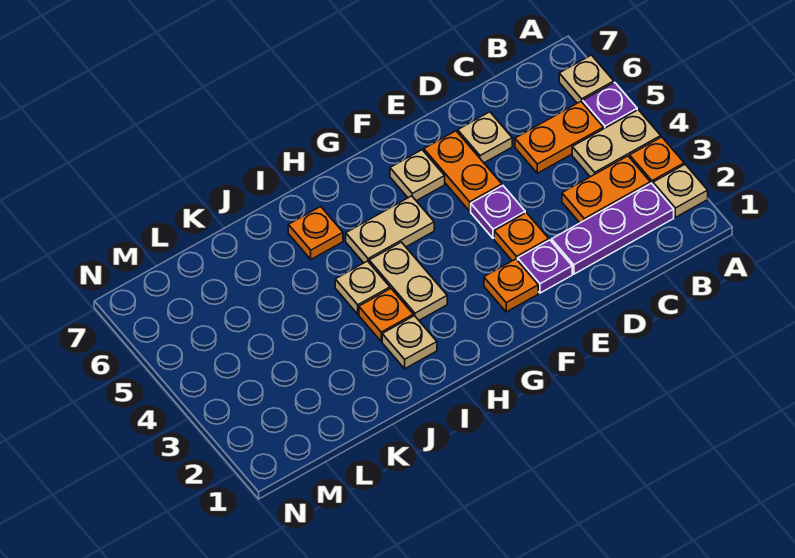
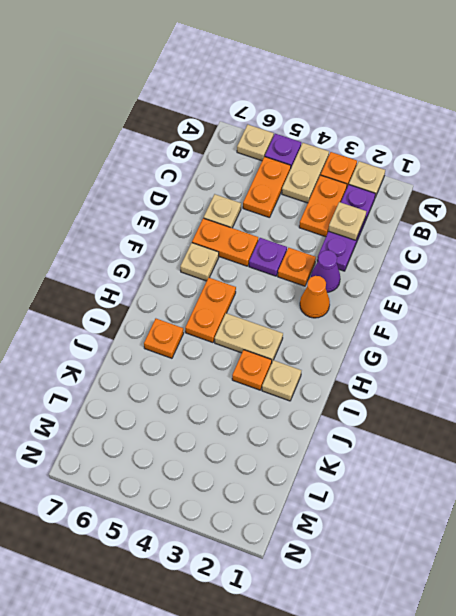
purple 1x1 plate [518,240,572,293] -> purple 1x1 cone [311,250,340,292]
orange 1x1 plate [484,259,538,312] -> orange 1x1 cone [300,276,330,318]
tan 1x2 plate [346,196,434,263] -> orange 1x2 plate [185,278,236,343]
tan 1x1 plate [335,261,390,314] -> tan 1x1 plate moved to [328,202,366,240]

